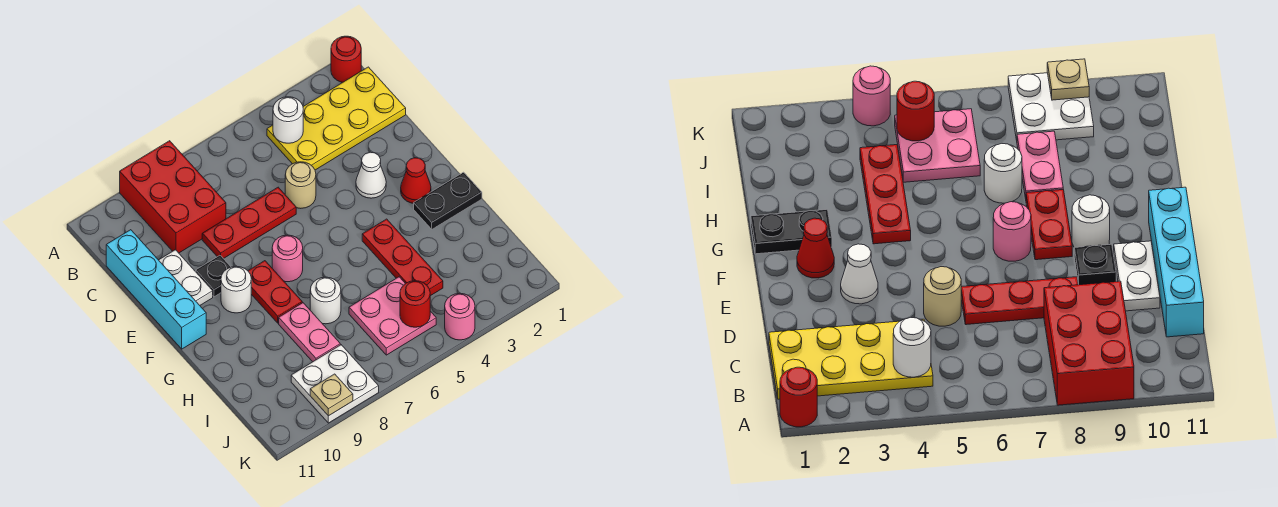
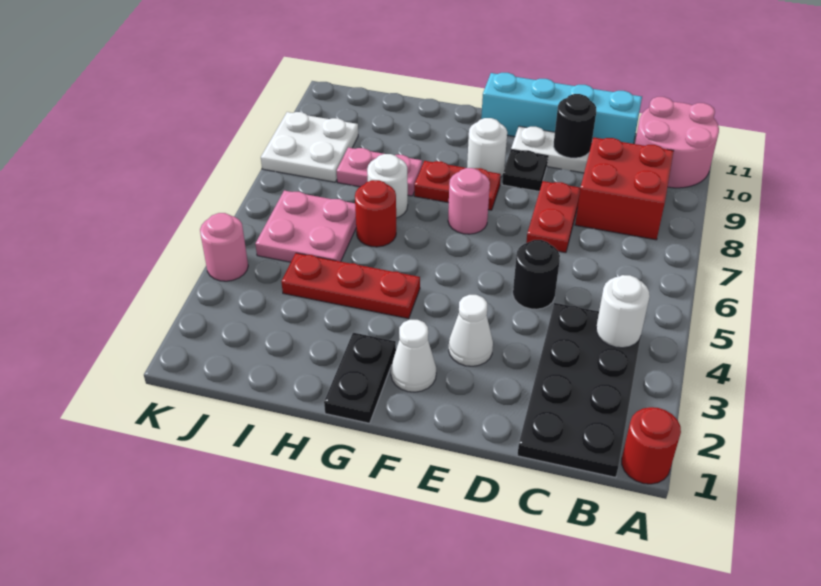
red 2x3 brick [120,141,226,253] -> red 2x2 brick [575,137,674,240]
none -> pink 2x2 round brick [635,97,719,188]
yellow 2x4 plate [267,67,406,170] -> black 2x4 plate [517,303,641,477]
tan 1x1 round brick [285,162,316,208] -> black 1x1 round brick [513,240,560,309]
red 1x3 plate [202,187,296,259] -> red 1x2 plate [526,181,580,253]
none -> black 1x1 round brick [553,94,596,158]
red 1x1 cone [401,158,431,203] -> white 1x1 cone [391,320,436,392]
red 1x1 round brick [400,281,430,327] -> red 1x1 round brick moved to [355,180,396,247]
tan 1x1 plate [310,374,353,416] -> none

